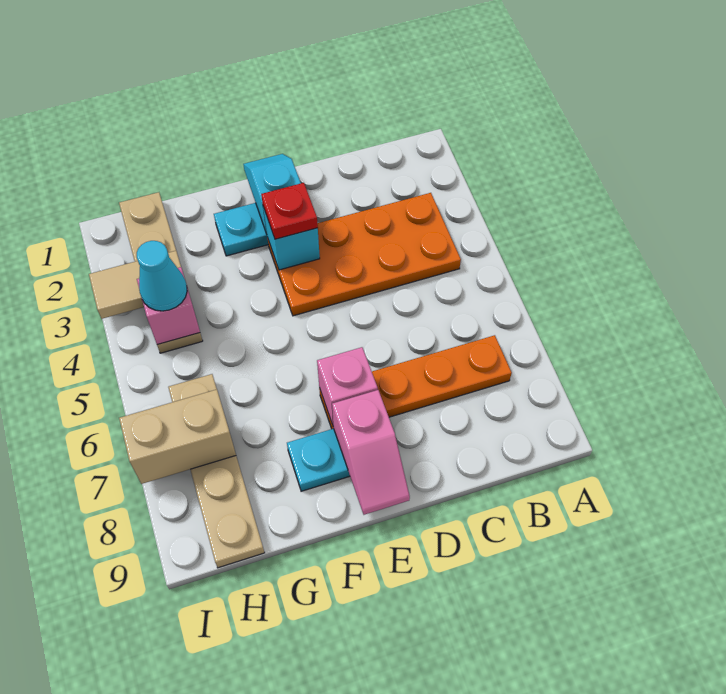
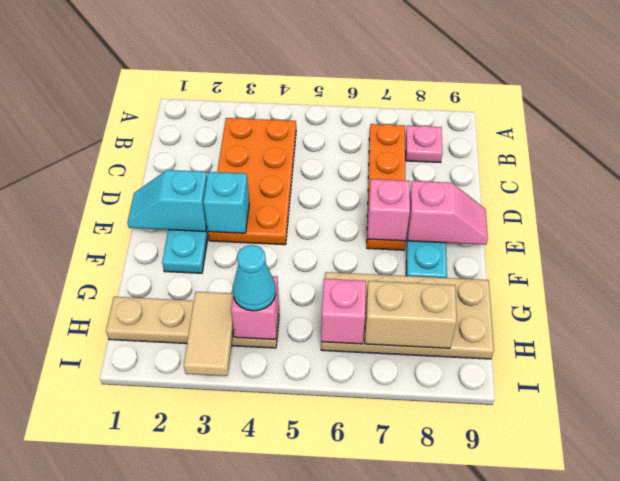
none -> pink 1x1 plate [406,126,442,163]
red 1x1 plate [261,183,318,239] -> none
tan 1x4 plate [168,374,265,568] -> tan 2x4 plate [321,272,494,359]
none -> pink 1x1 brick [321,279,366,344]
tan 1x2 brick [119,389,236,484] -> tan 1x2 brick turned to [365,281,457,348]

